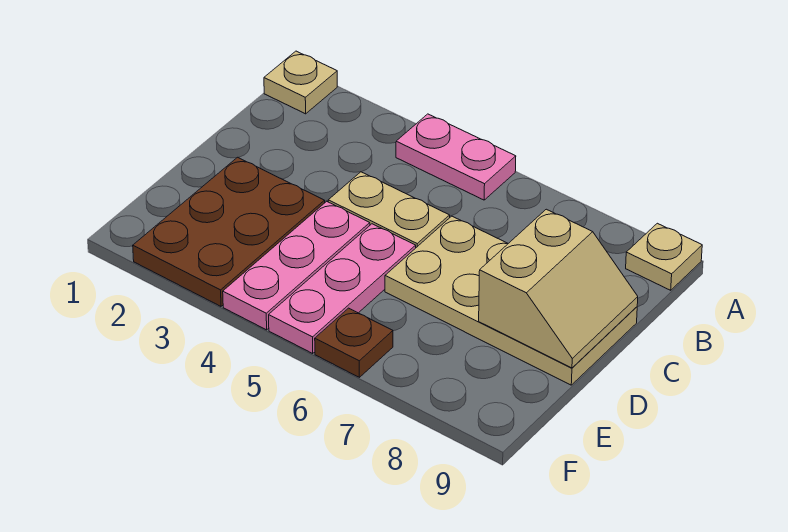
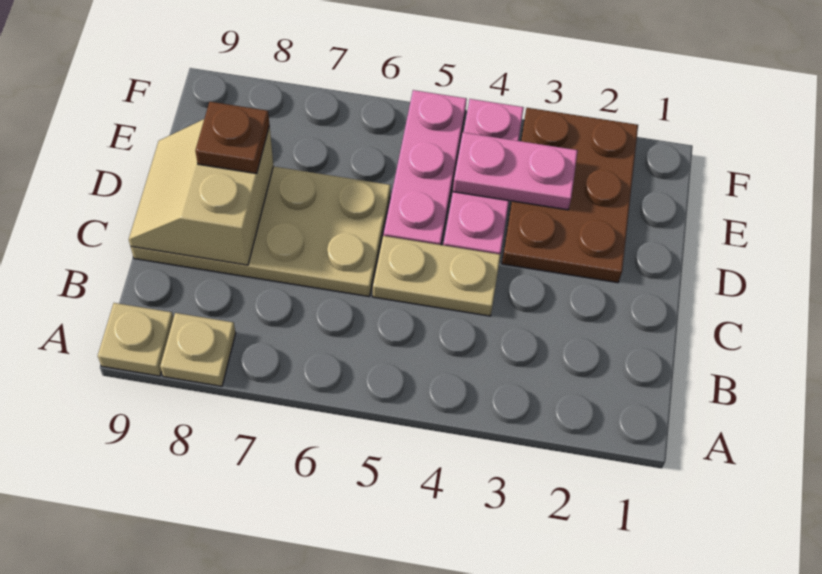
tan 1x1 plate [264,51,337,114] -> tan 1x1 plate moved to [160,313,236,386]
pink 1x2 plate [396,114,516,200] -> pink 1x2 plate moved to [453,132,578,210]
brown 1x1 plate [315,308,393,377] -> brown 1x1 plate moved to [195,102,270,174]

